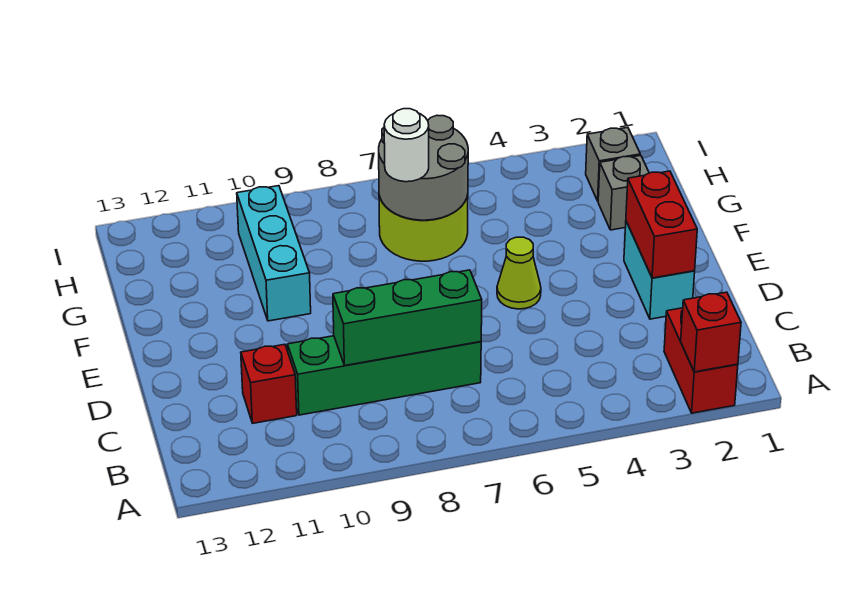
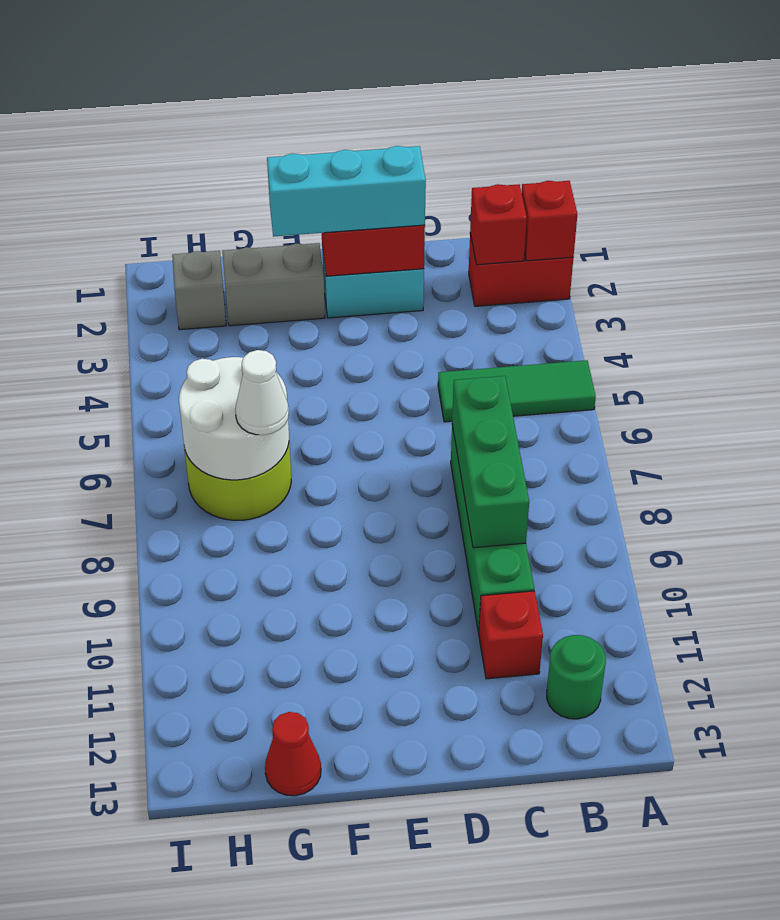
none -> green 1x3 tile [438,360,596,422]
none -> red 1x1 brick [470,184,527,265]
none -> green 1x1 round brick [547,635,606,719]
lime 1x1 cone [497,237,541,309] -> none
cyan 1x3 brick [237,186,311,321] -> cyan 1x3 brick moved to [267,146,426,237]
grey 1x1 brick [598,155,649,230] -> grey 1x2 brick [222,243,325,326]
grey 2x2 round brick [379,115,468,220] -> white 2x2 round brick [179,357,289,480]
white 1x1 round brick [384,109,429,182] -> white 1x1 cone [235,350,289,435]
none -> red 1x1 cone [265,712,321,796]

